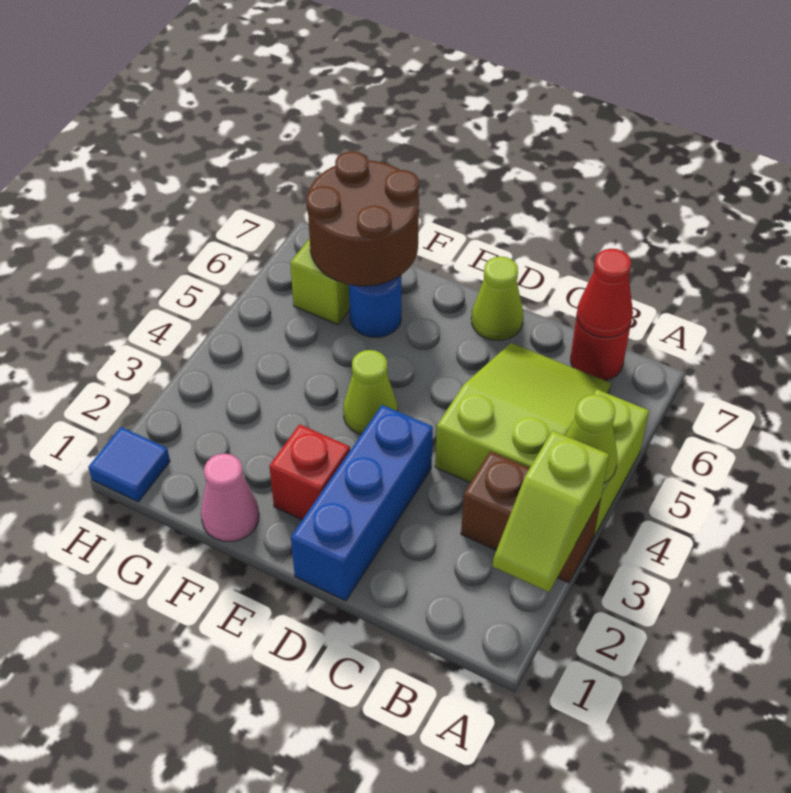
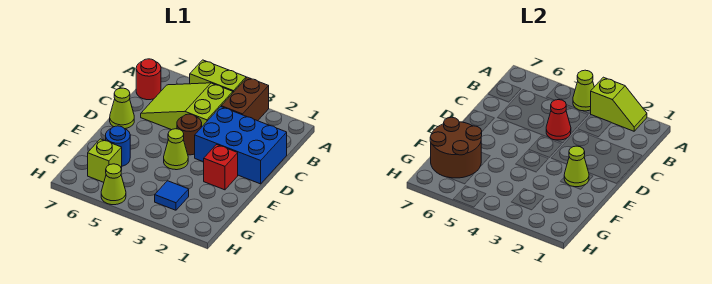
red 1x1 cone [577,249,633,338] -> red 1x1 cone moved to [546,100,571,140]
blue 1x3 brick [291,405,433,601] -> blue 2x3 brick [195,107,287,184]
none -> brown 1x1 round brick [177,114,202,155]
none -> lime 1x1 cone [564,146,589,187]
pink 1x1 cone [201,454,259,541] -> none
blue 1x1 tile [88,427,170,502] -> blue 1x1 tile moved to [155,181,189,210]
none -> lime 1x1 cone [101,164,126,205]

